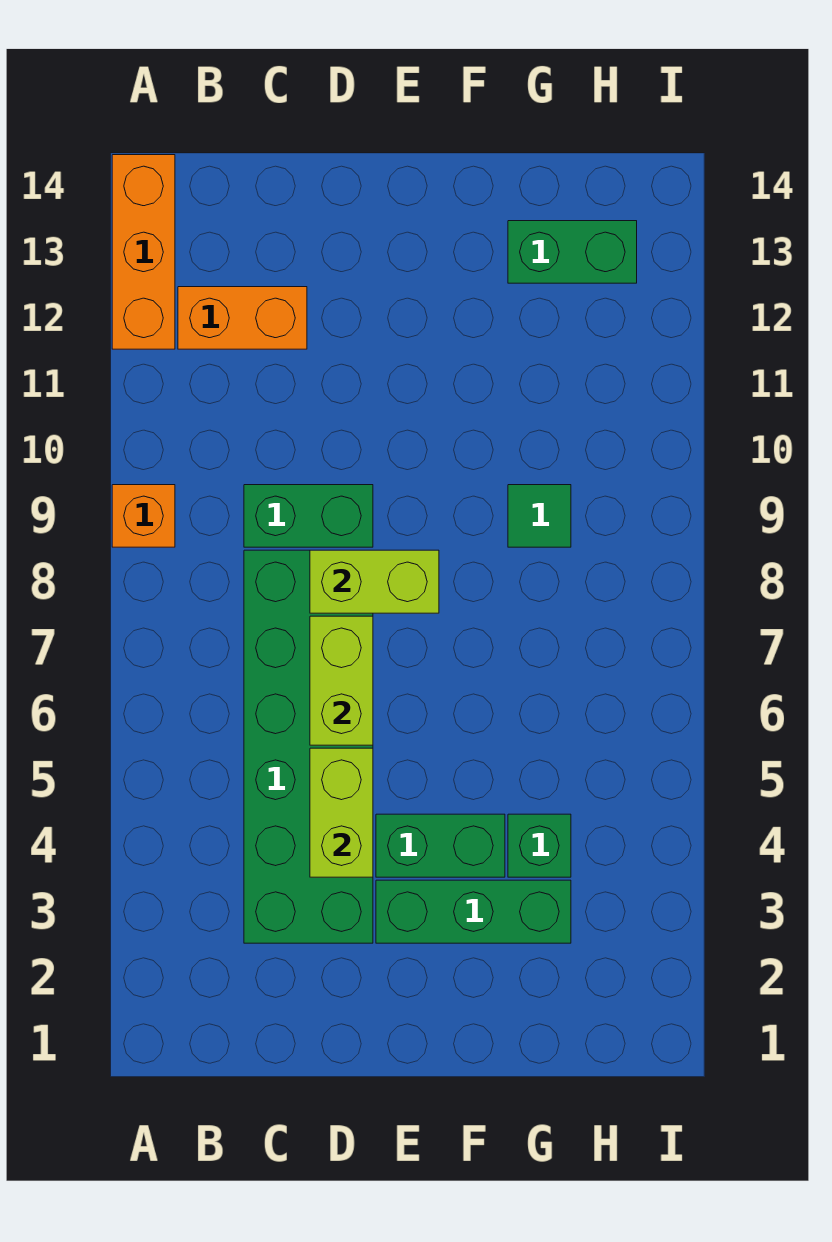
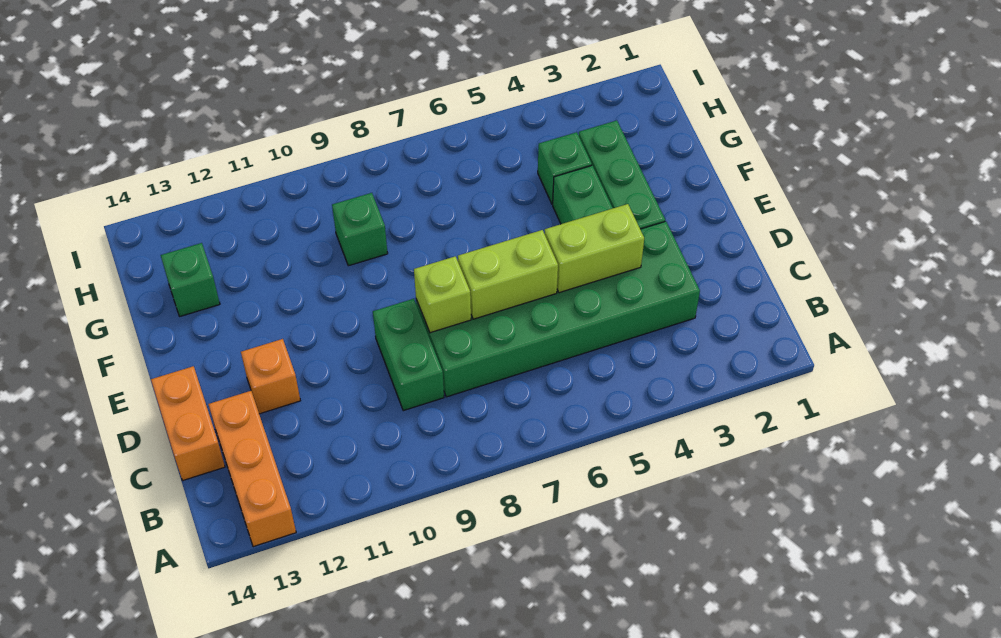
orange 1x1 brick [112,485,175,547] -> orange 1x1 brick moved to [241,339,300,414]
orange 1x3 brick [112,155,175,349] -> orange 1x3 brick turned to [208,391,296,547]
orange 1x2 brick [178,287,307,349] -> orange 1x2 brick moved to [151,366,225,480]
lime 1x2 brick [310,550,439,613] -> lime 1x1 brick [414,256,471,333]
green 1x1 tile [508,485,571,547] -> green 1x1 brick [332,193,388,266]
green 1x2 brick [508,221,637,283] -> green 1x1 brick [161,243,220,316]

